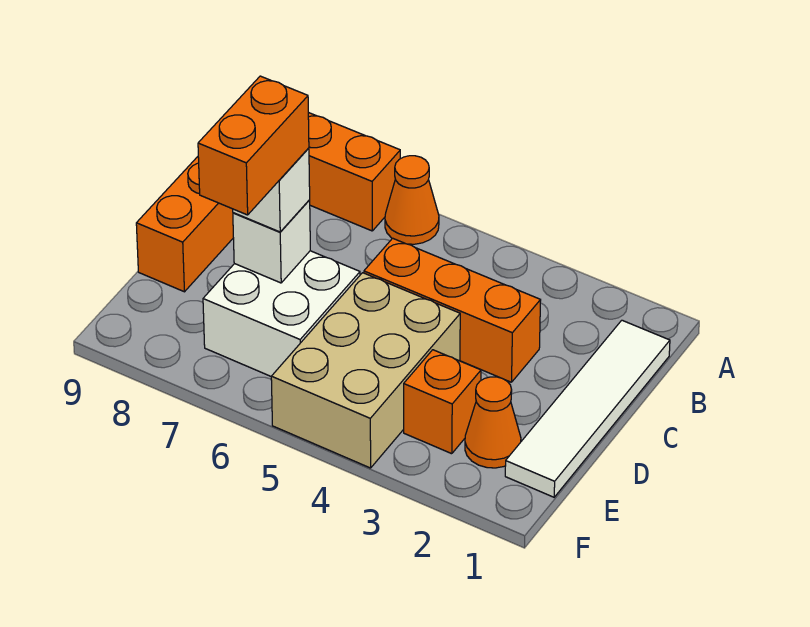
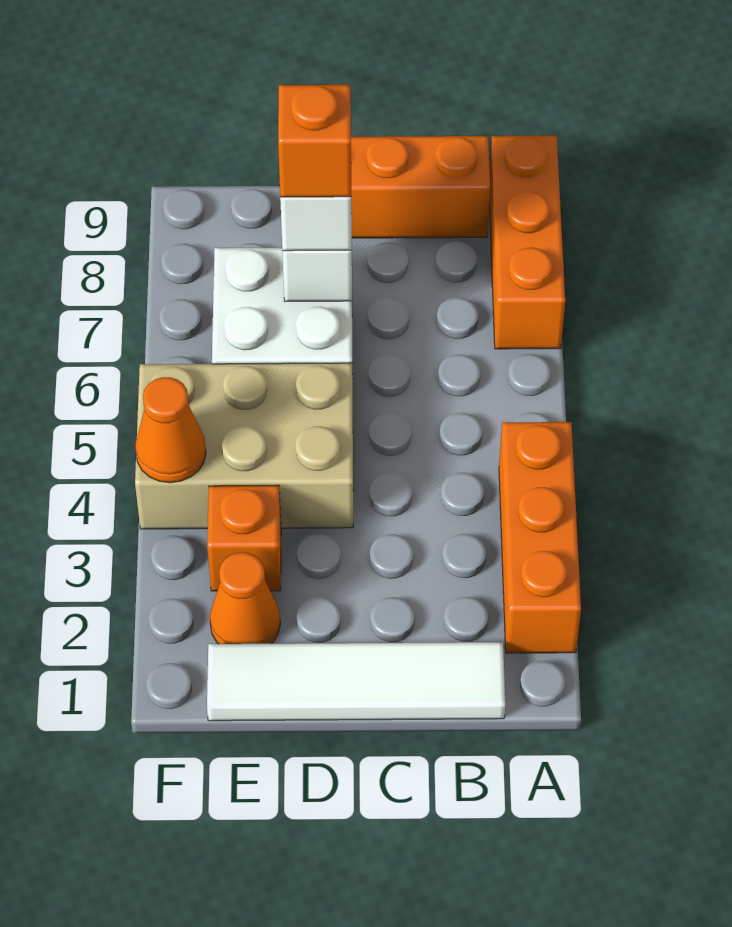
orange 1x1 cone [385,156,439,244] -> orange 1x1 cone moved to [135,377,206,483]
orange 1x3 brick [364,238,541,382] -> orange 1x3 brick moved to [499,422,581,653]
orange 1x2 brick [198,76,309,215] -> orange 1x1 brick [278,85,351,197]

